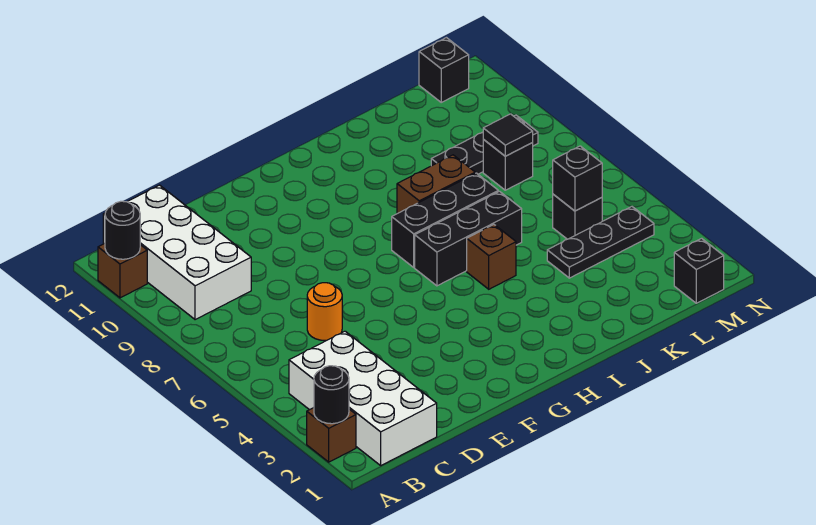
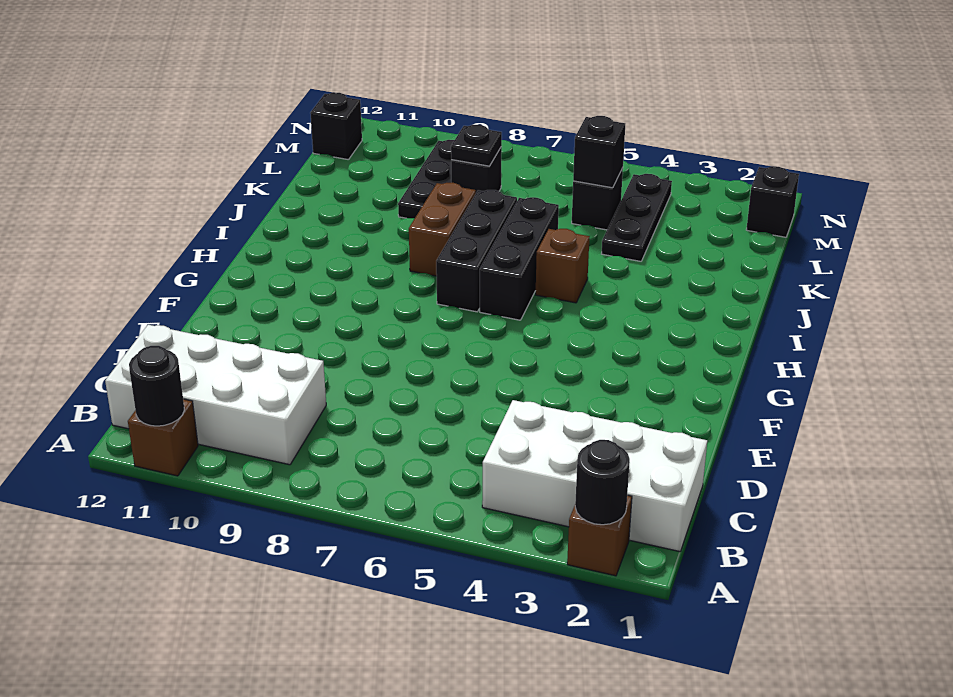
orange 1x1 round brick [307,283,342,340] -> none
black 1x1 tile [483,114,533,156] -> black 1x1 plate [451,125,502,166]

